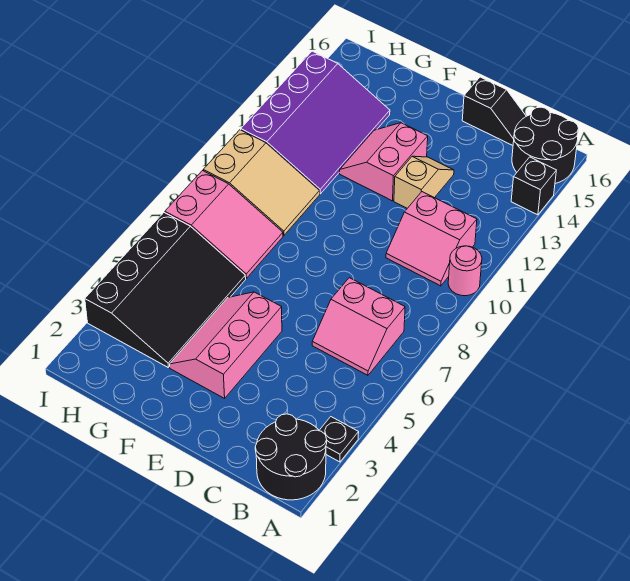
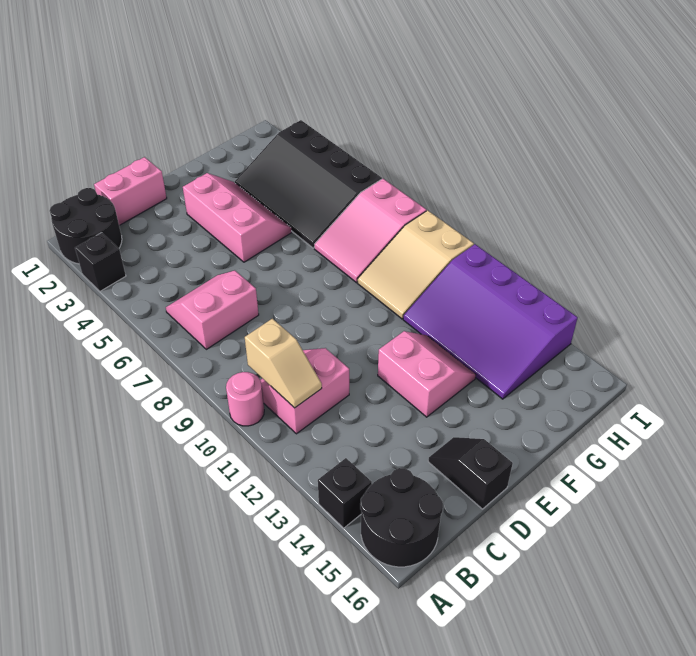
black 1x1 plate [319,417,359,462] -> black 1x1 brick [75,233,126,291]
none -> pink 1x2 brick [94,157,167,225]
black 1x2 slope [462,77,526,145] -> black 1x2 slope turned to [428,437,513,509]
tan 1x2 slope [394,156,454,208] -> tan 1x2 slope moved to [245,319,322,408]

